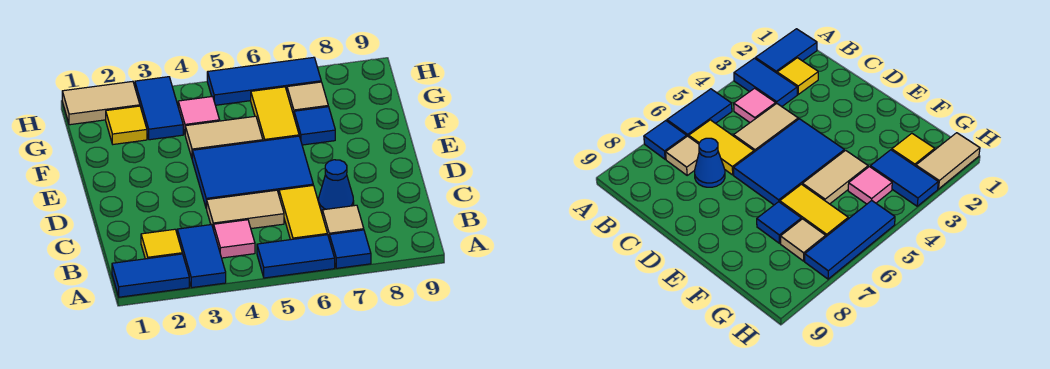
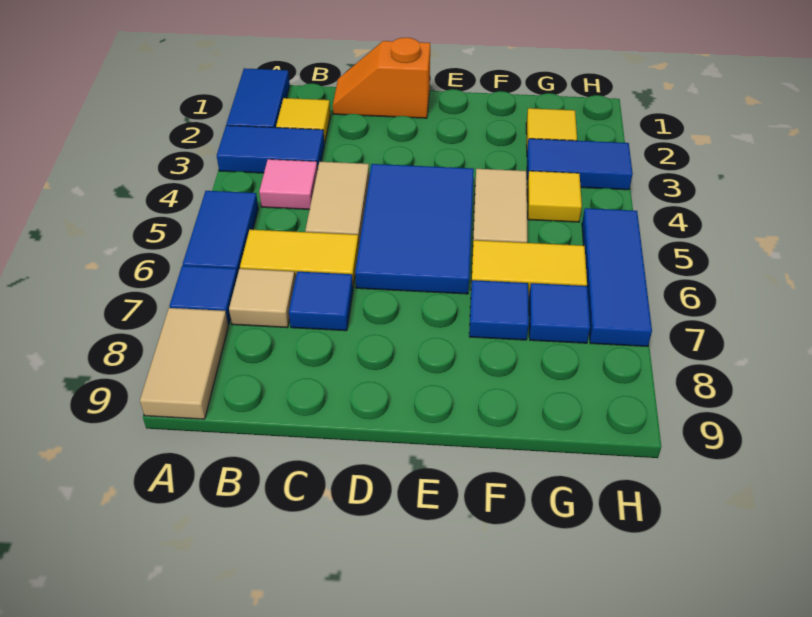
none -> orange 1x2 slope [333,38,430,118]
blue 1x1 cone [319,160,354,212] -> blue 1x1 tile [289,272,353,331]
pink 1x1 tile [178,96,220,133] -> yellow 1x1 tile [527,171,582,222]
tan 1x1 tile [287,82,328,115] -> blue 1x1 tile [529,283,590,343]
tan 1x2 tile [62,81,140,125] -> tan 1x2 tile moved to [140,308,228,419]

